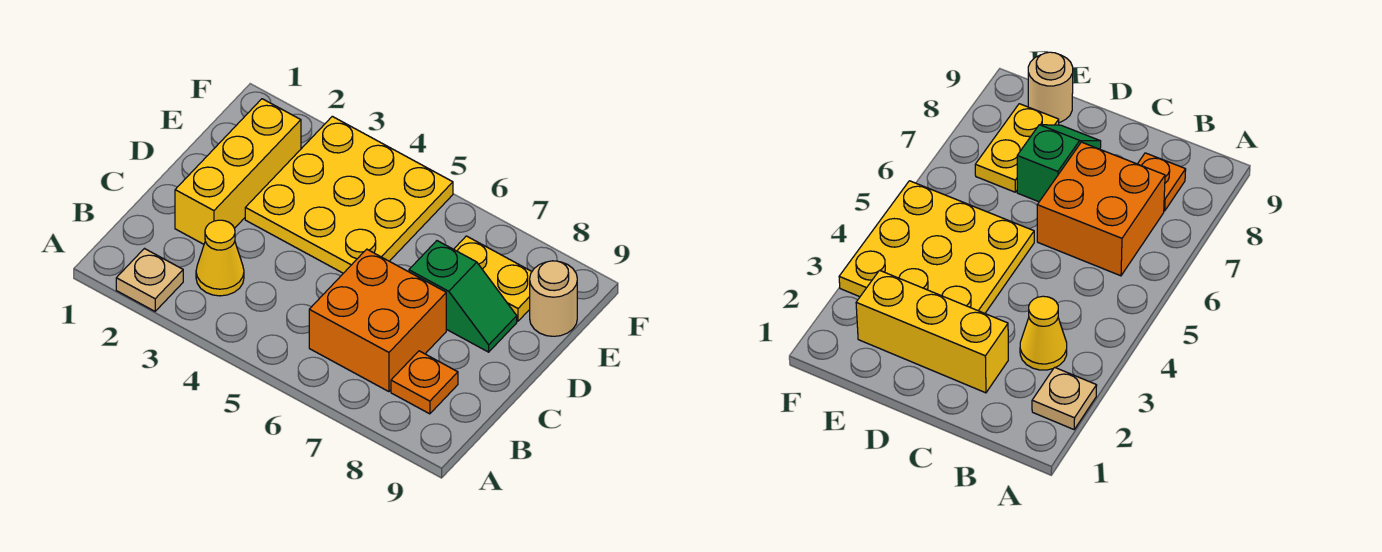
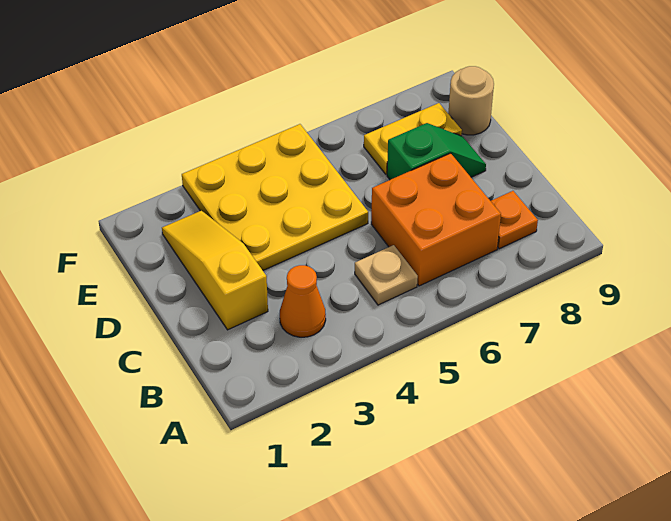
tan 1x1 plate [116,249,183,311] -> tan 1x1 plate moved to [355,245,418,305]
yellow 1x1 cone [196,220,244,296] -> orange 1x1 cone [280,265,326,337]
yellow 1x3 brick [175,99,301,244] -> yellow 1x3 slope [162,211,268,330]

